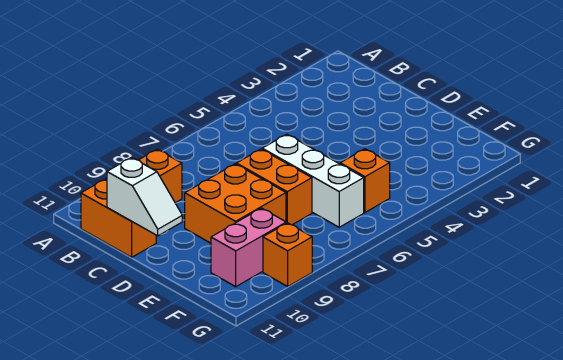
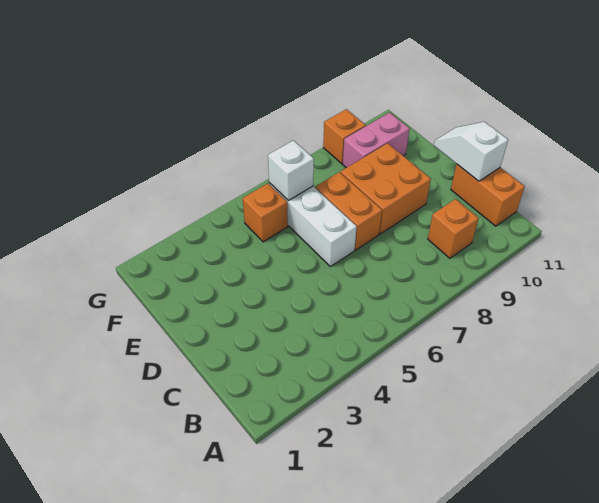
none -> white 1x1 brick [268,140,314,201]

